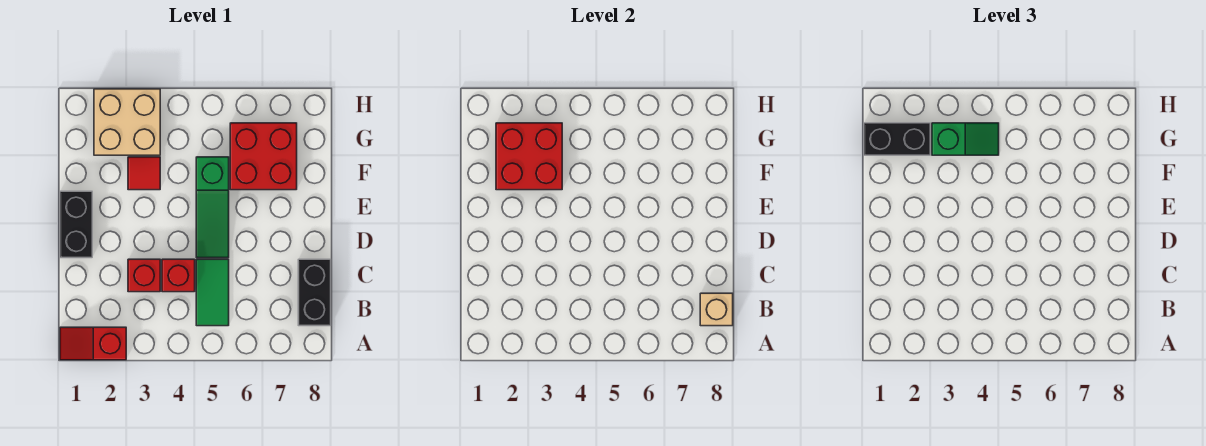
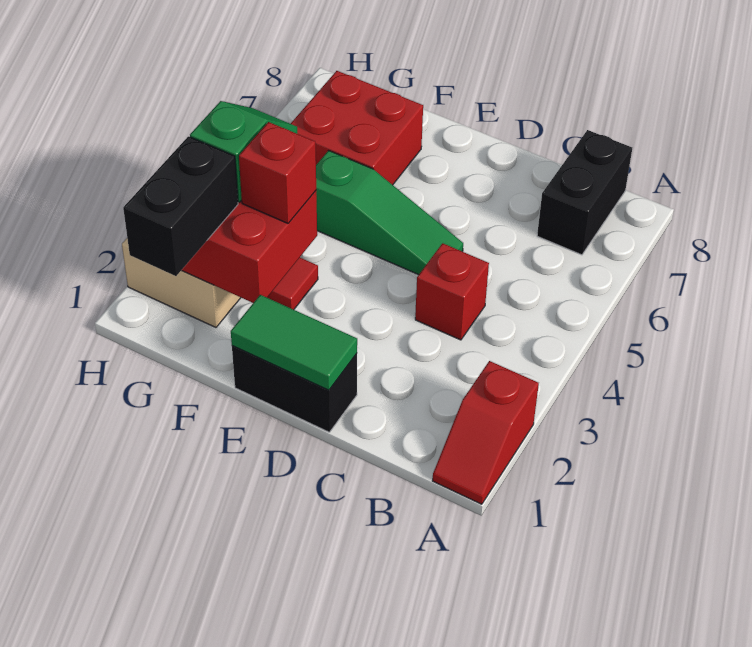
green 1x2 tile [196,259,229,326] -> green 1x2 tile moved to [231,295,357,390]
black 1x2 brick [298,259,331,326] -> black 1x2 brick turned to [537,130,632,255]
tan 1x1 brick [700,293,733,326] -> none
red 1x1 brick [128,259,160,292] -> red 1x1 brick moved to [239,122,316,223]

